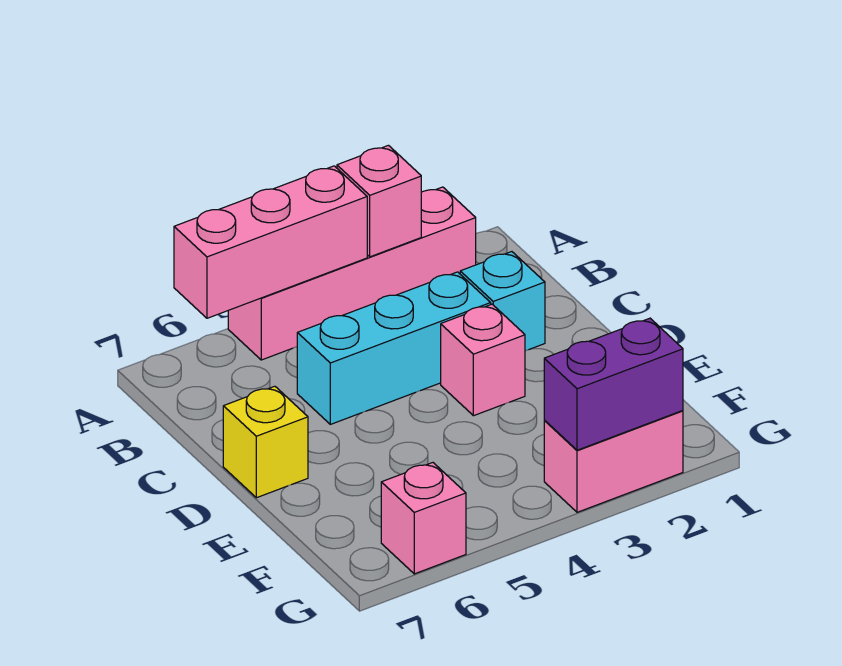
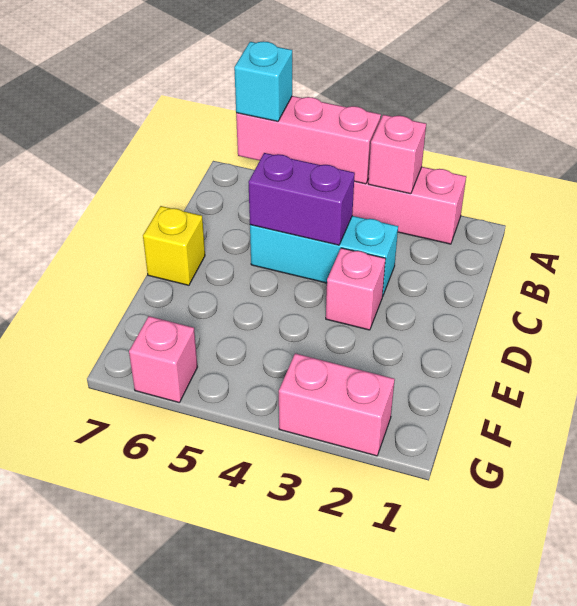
cyan 1x1 brick [460,252,545,351] -> cyan 1x1 brick moved to [234,41,292,121]
purple 1x2 brick [544,318,683,450] -> purple 1x2 brick moved to [249,153,355,245]

